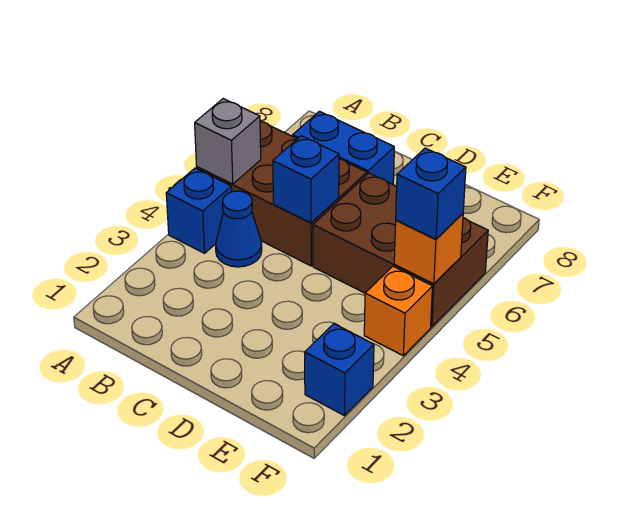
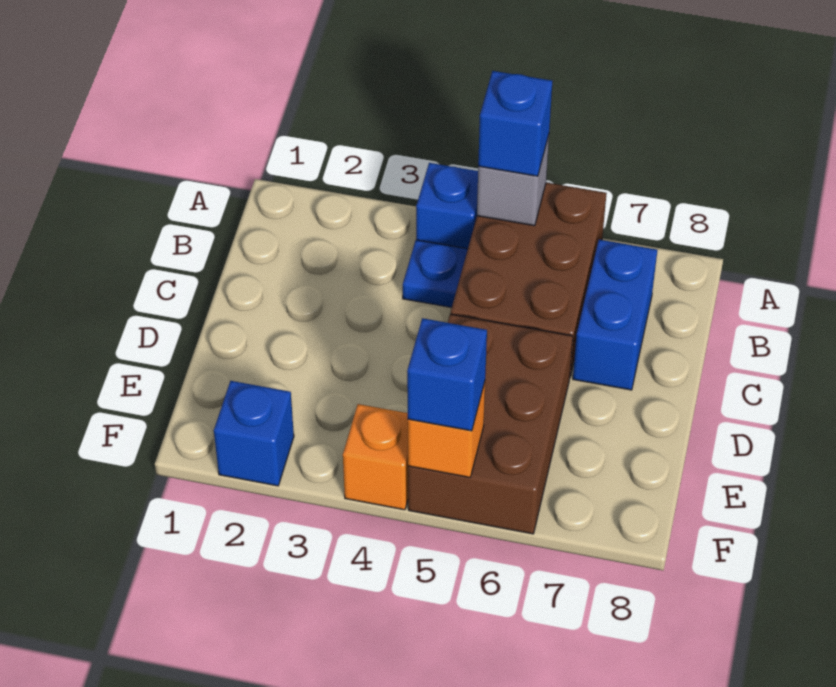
blue 1x1 cone [216,191,262,267] -> blue 1x1 plate [403,240,468,307]
blue 1x1 brick [273,136,339,223] -> blue 1x1 brick moved to [478,71,552,176]

